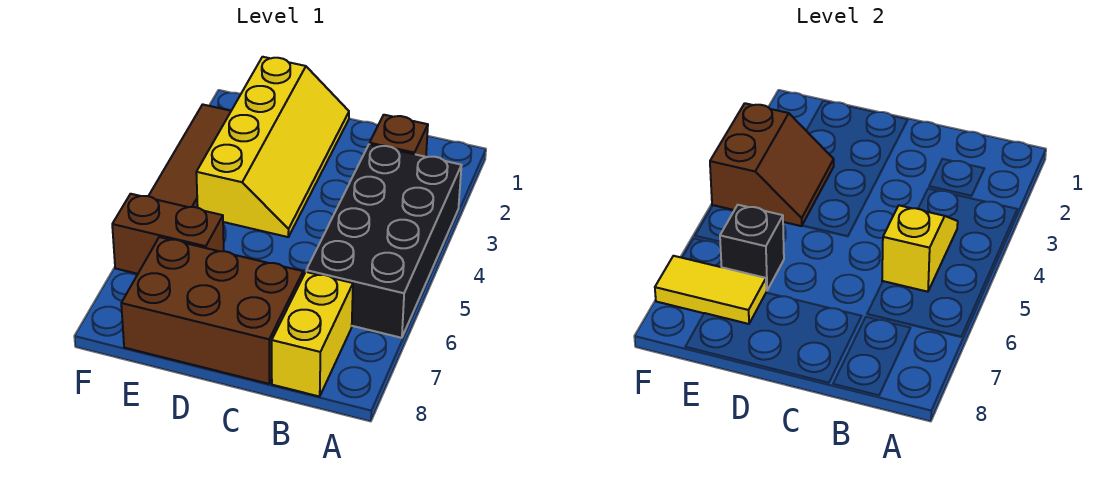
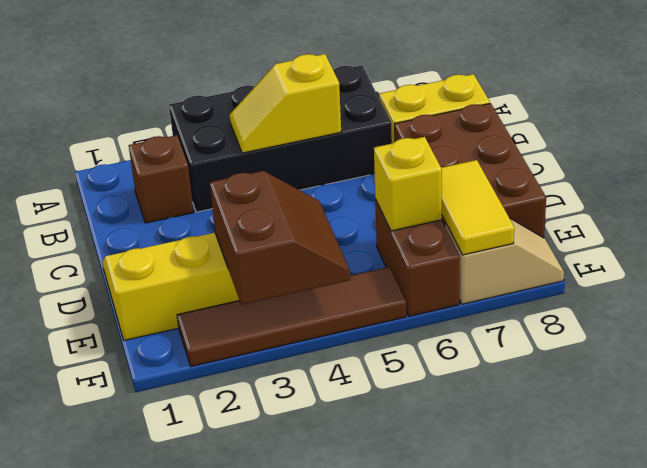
brown 2x2 slope [710,103,834,226] -> brown 2x2 slope turned to [210,171,350,305]
black 1x1 brick [720,205,784,291] -> yellow 1x1 brick [374,137,442,231]
none -> tan 1x2 slope [445,218,564,304]

